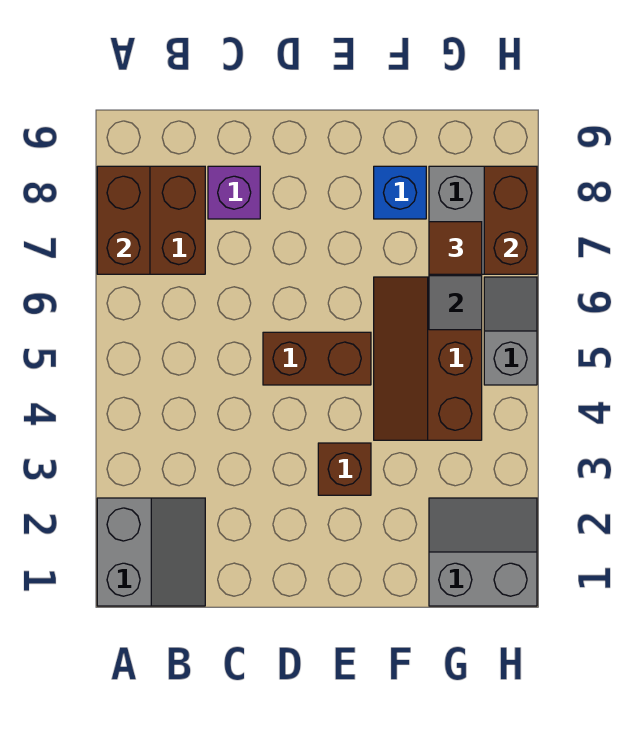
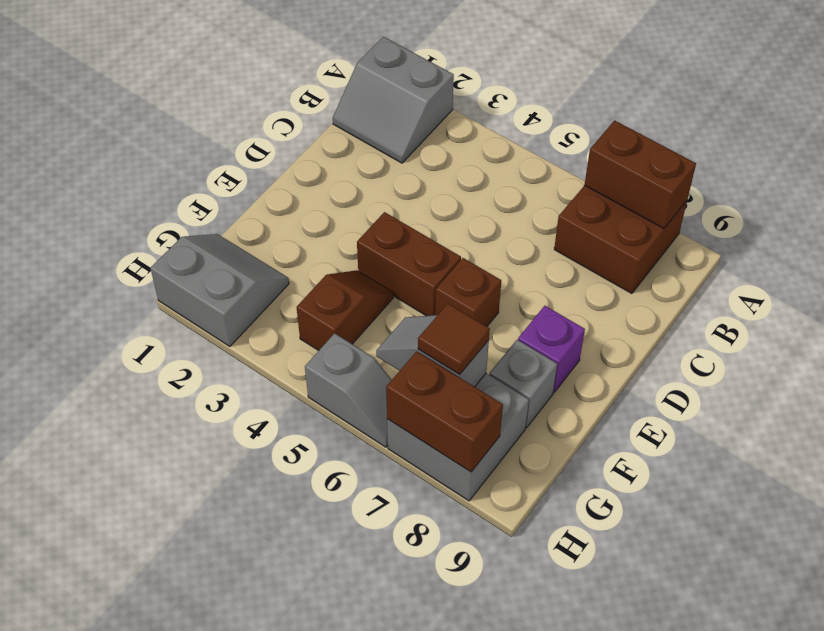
purple 1x1 brick [208,166,260,219] -> purple 1x1 brick moved to [518,306,585,393]
brown 1x2 brick [263,332,371,385] -> brown 1x2 brick turned to [357,212,461,316]
brown 1x1 brick [318,443,371,495] -> brown 1x1 brick moved to [435,258,501,326]
brown 2x3 slope [374,277,482,440] -> brown 1x2 slope [297,270,393,351]
blue 1x1 brick [374,166,426,219] -> grey 1x1 brick [490,340,557,428]
grey 2x2 slope [429,498,537,606] -> grey 2x2 slope turned to [150,234,289,346]

